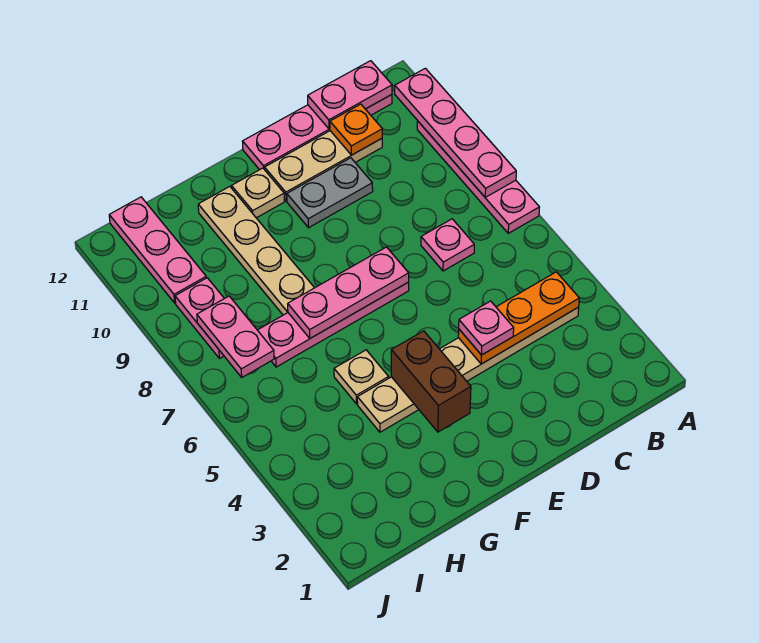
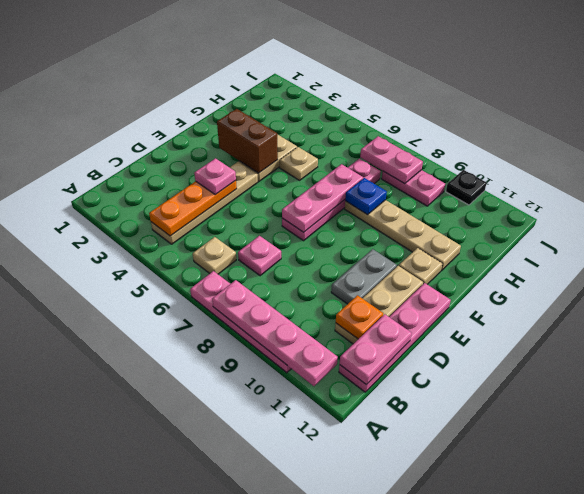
none -> tan 1x1 plate [193,237,236,274]
none -> blue 1x1 plate [345,178,387,215]
pink 1x3 plate [109,197,206,303] -> none
none -> black 1x1 plate [446,170,487,205]

